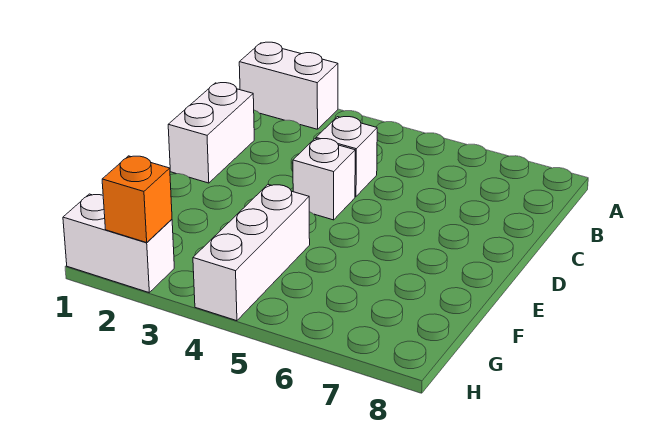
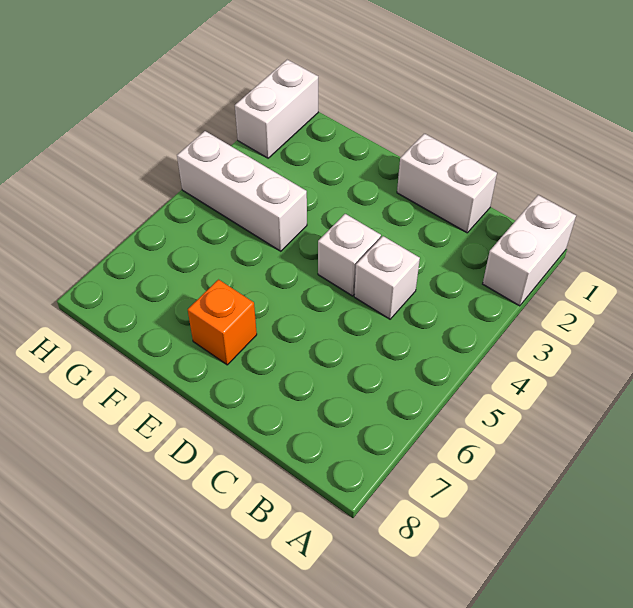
orange 1x1 brick [102,156,172,242] -> orange 1x1 brick moved to [188,280,257,365]

